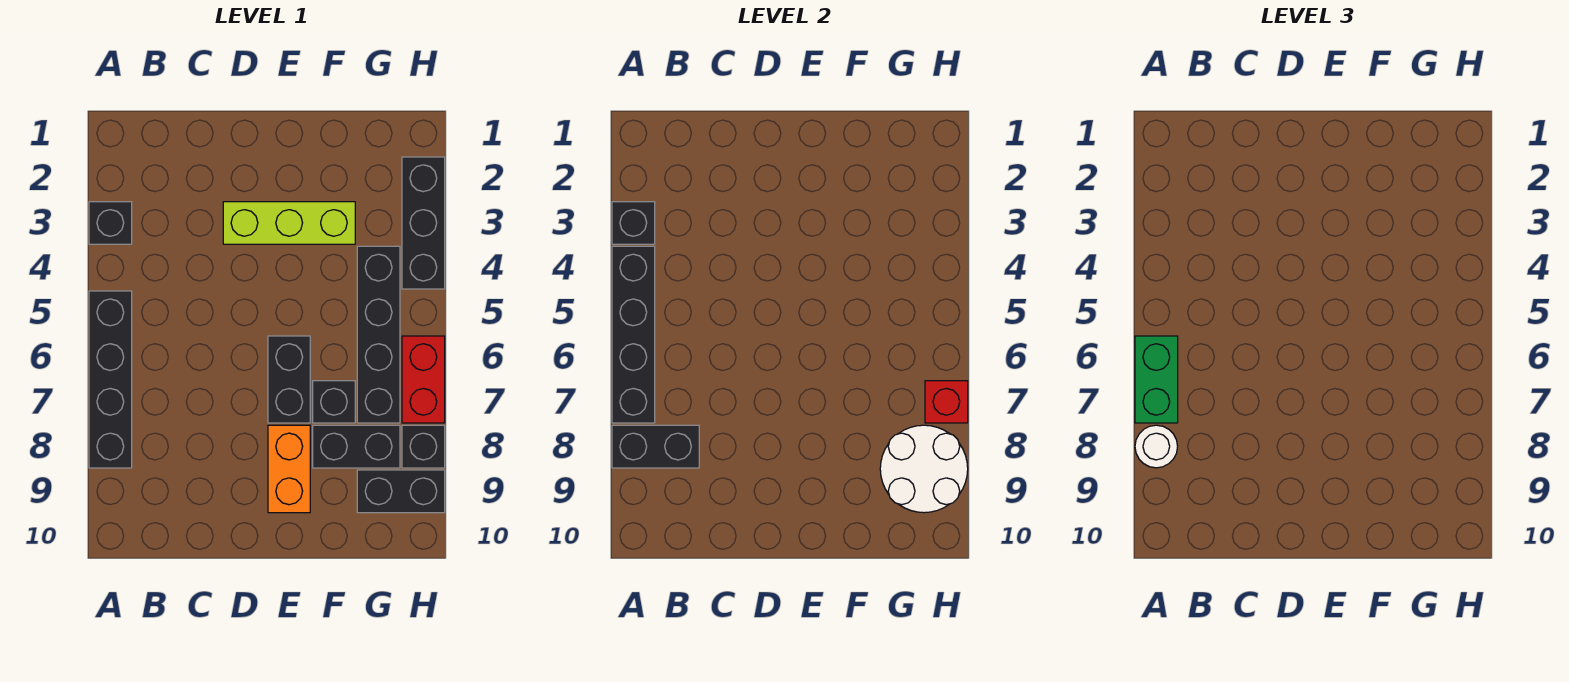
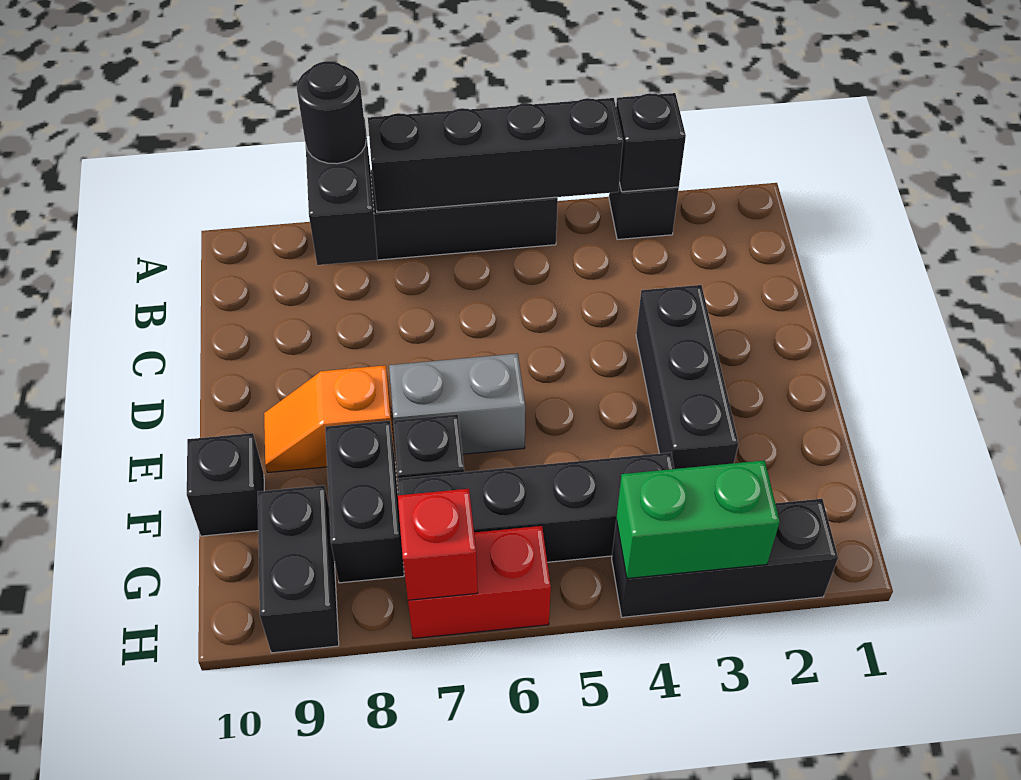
green 1x2 brick [1135,336,1178,423] -> green 1x2 brick moved to [616,460,780,578]
white 1x1 round brick [1135,425,1178,468] -> black 1x1 round brick [297,61,366,164]
lime 1x3 brick [223,202,355,244] -> black 1x3 brick [636,285,738,469]
black 1x2 brick [268,336,310,423] -> grey 1x2 brick [389,354,525,454]
orange 1x2 brick [268,425,310,513] -> orange 1x2 slope [264,365,395,473]
white 2x2 round brick [880,425,968,513] -> none
black 1x1 brick [402,425,445,468] -> black 1x1 brick moved to [187,433,264,536]

